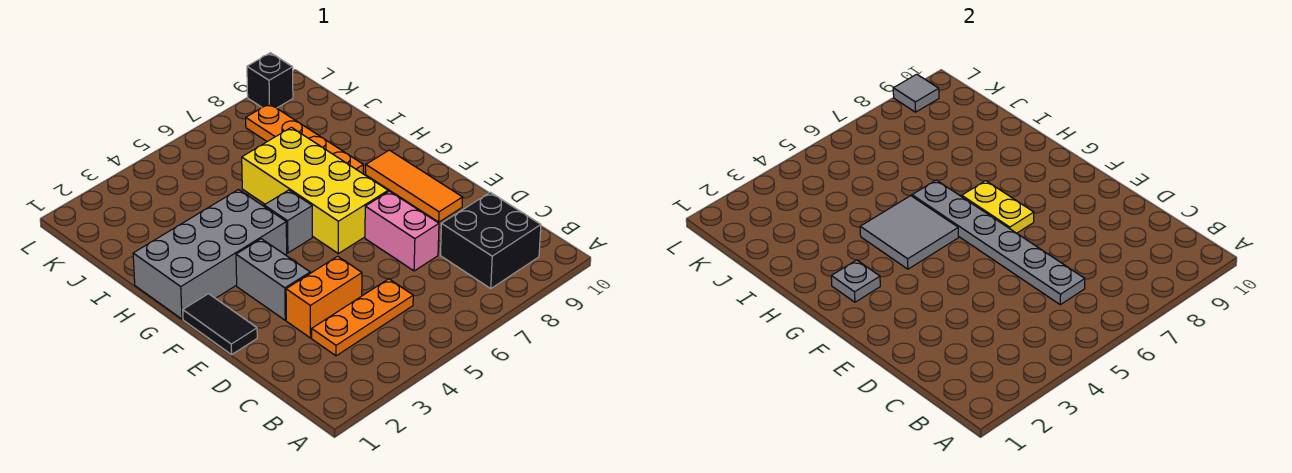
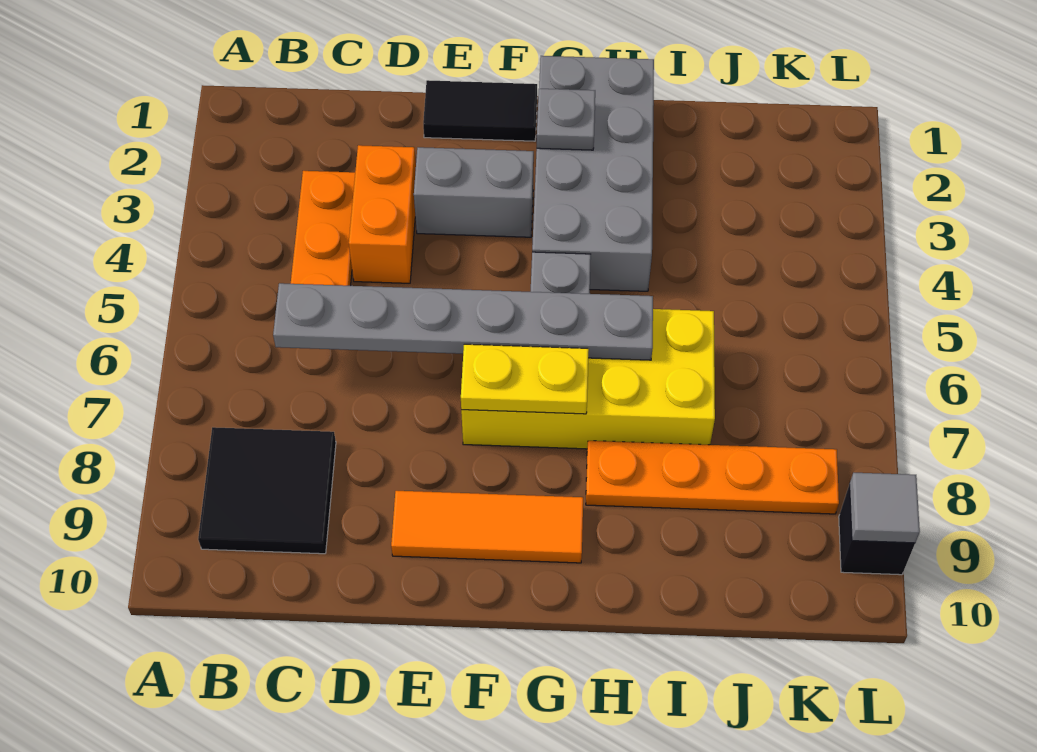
black 2x2 brick [440,192,541,289] -> black 2x2 tile [198,427,336,554]
pink 1x2 brick [365,191,439,271] -> none
grey 2x2 tile [860,196,958,269] -> none

